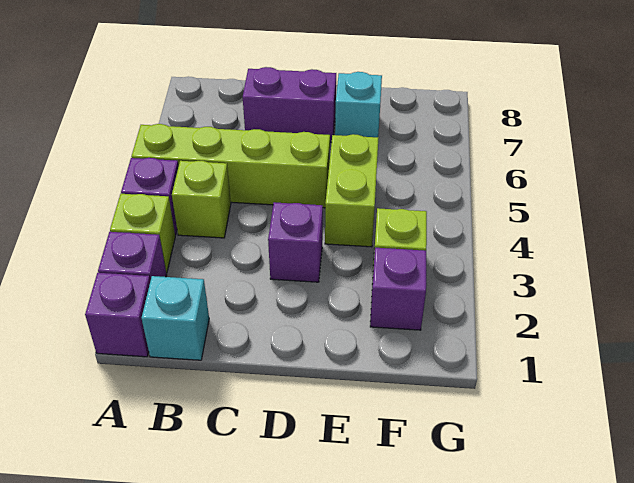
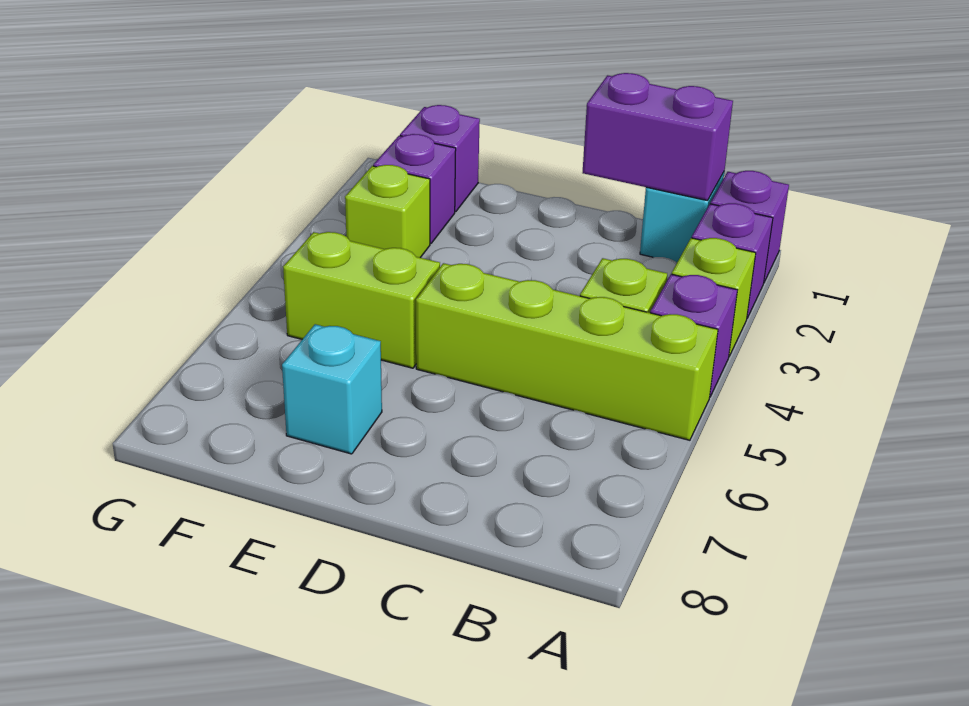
purple 1x2 brick [243,67,336,142] -> purple 1x2 brick moved to [583,73,733,201]
purple 1x1 brick [268,202,323,282] -> purple 1x1 brick moved to [400,105,480,212]
lime 1x2 brick [325,134,379,247] -> lime 1x2 brick turned to [283,232,440,368]

